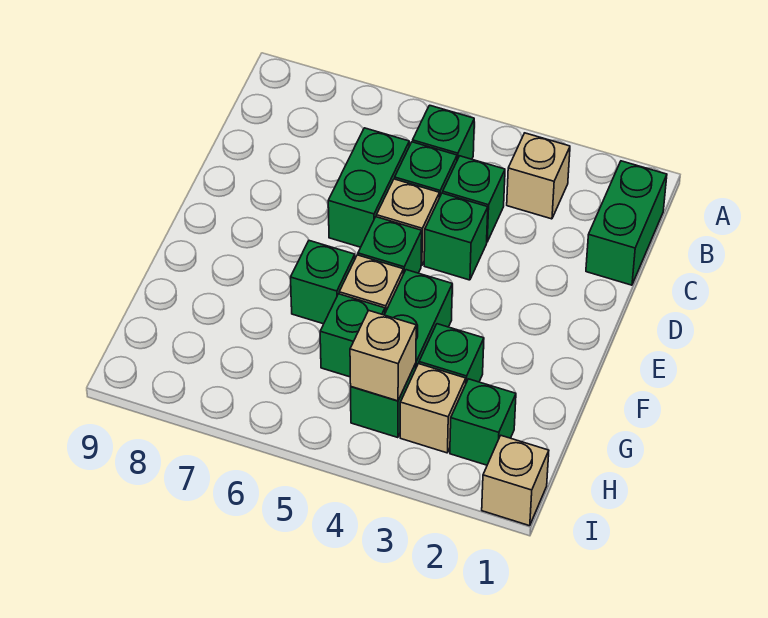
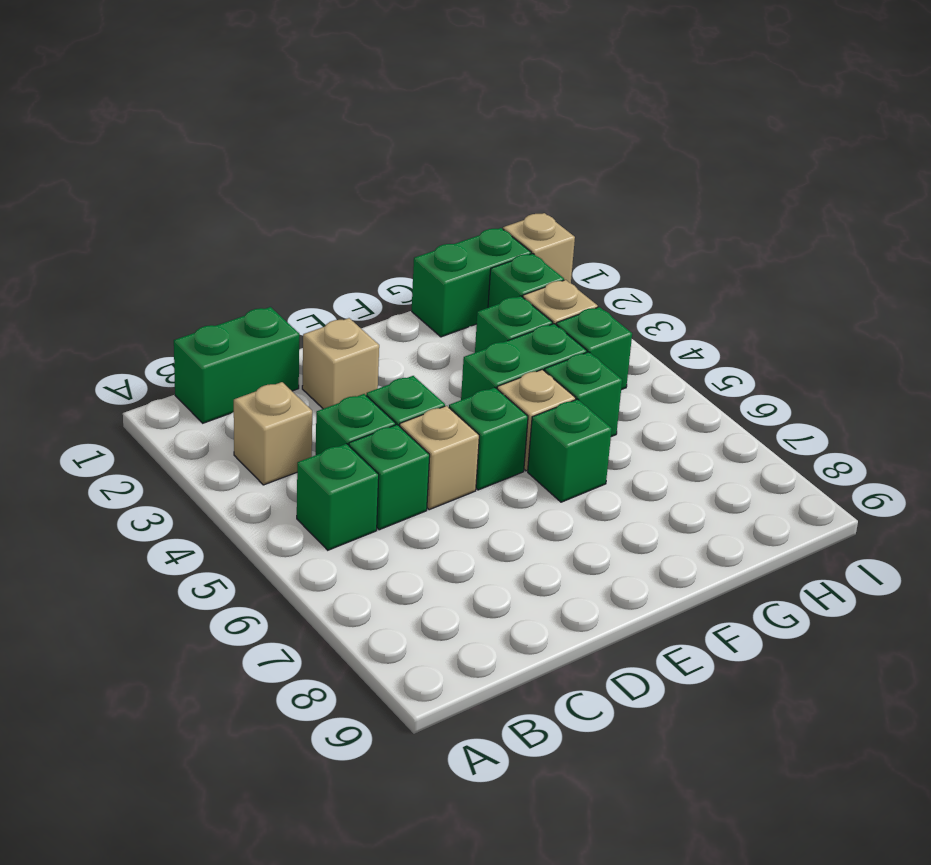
green 1x2 brick [328,128,409,247] -> green 1x2 brick moved to [412,228,531,337]
tan 1x1 brick [350,310,416,401] -> tan 1x1 brick moved to [302,318,379,409]

